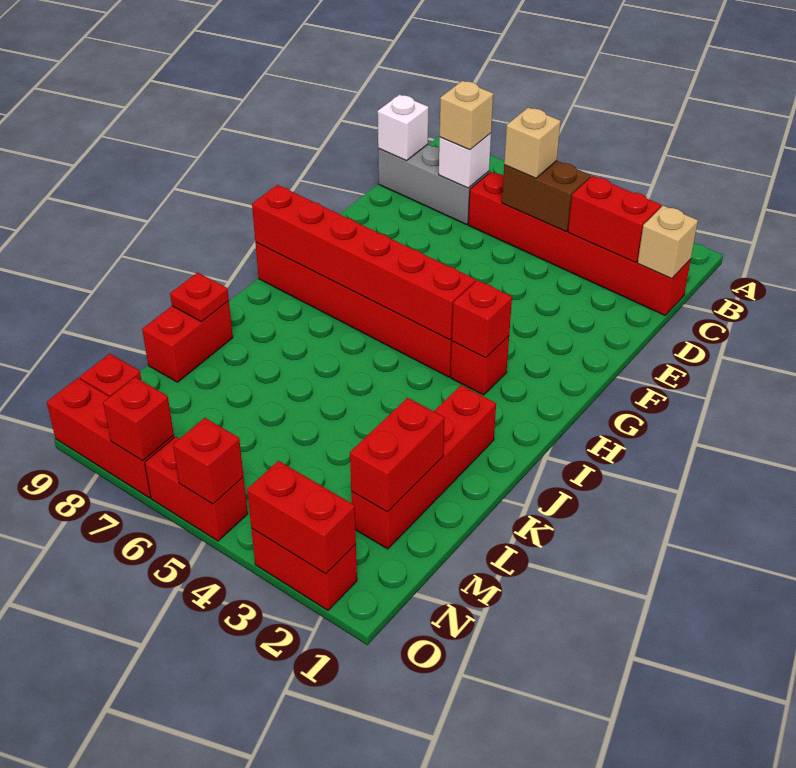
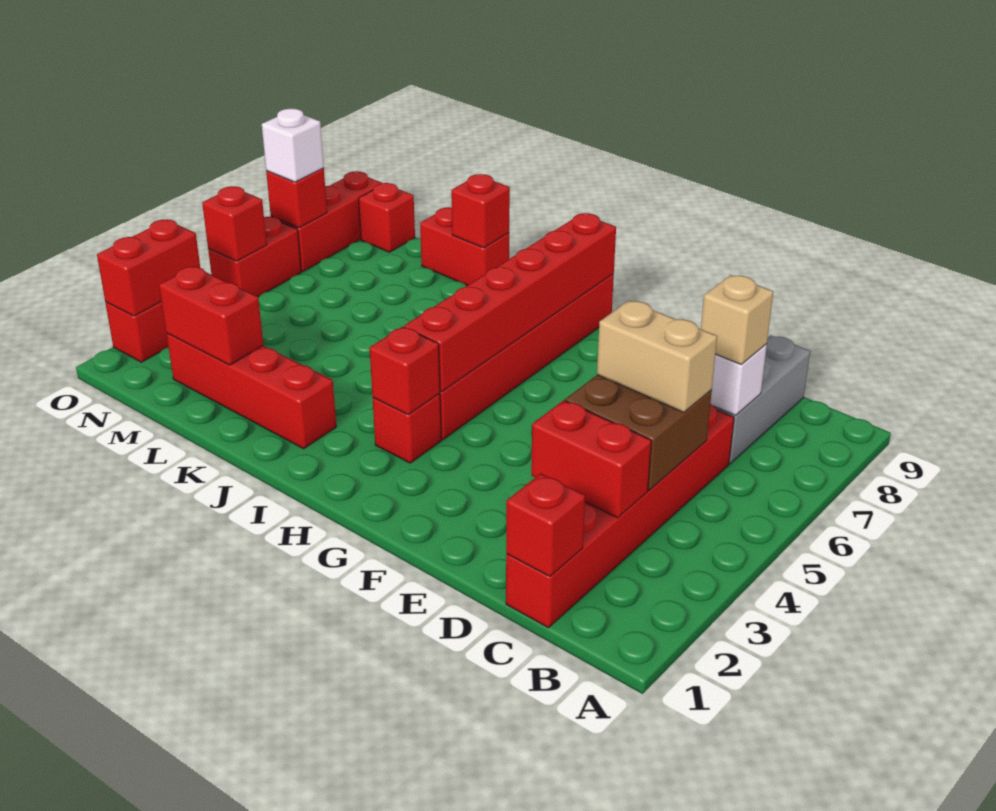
tan 1x1 brick [638,206,698,279] -> red 1x1 brick [506,474,585,577]
red 1x2 brick [568,176,661,262] -> red 1x2 brick turned to [531,400,651,518]
brown 1x2 brick [502,161,591,232] -> brown 2x2 brick [565,375,712,490]
tan 1x1 brick [504,107,561,178] -> tan 1x2 brick [597,301,717,412]
white 1x1 brick [378,95,428,161] -> white 1x1 brick moved to [262,109,324,182]
red 1x1 plate [170,272,229,322] -> red 1x1 brick [451,174,510,248]

